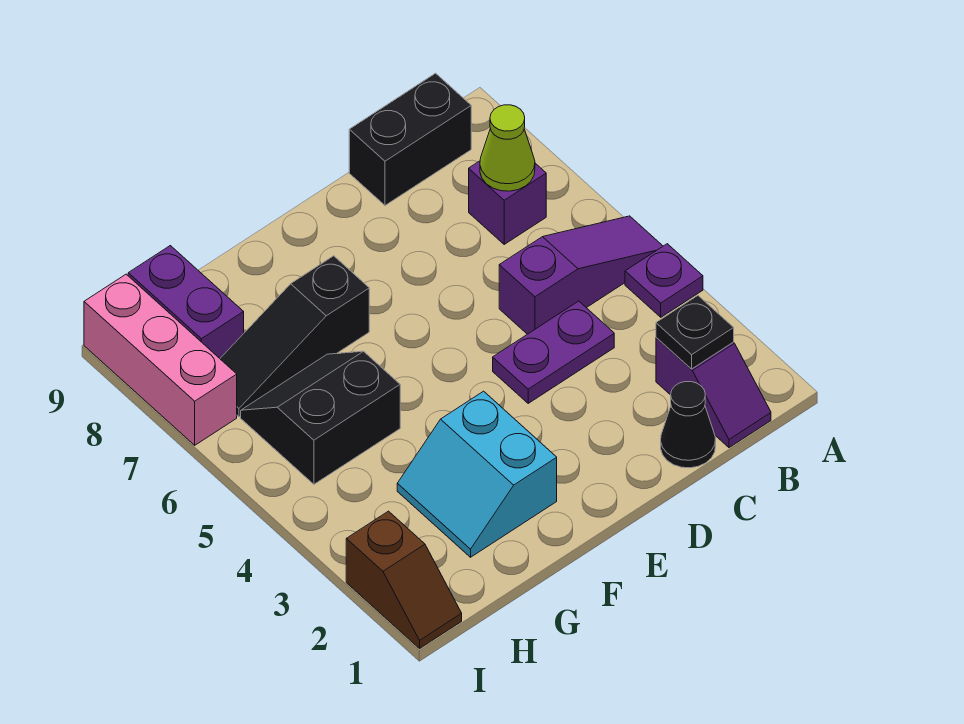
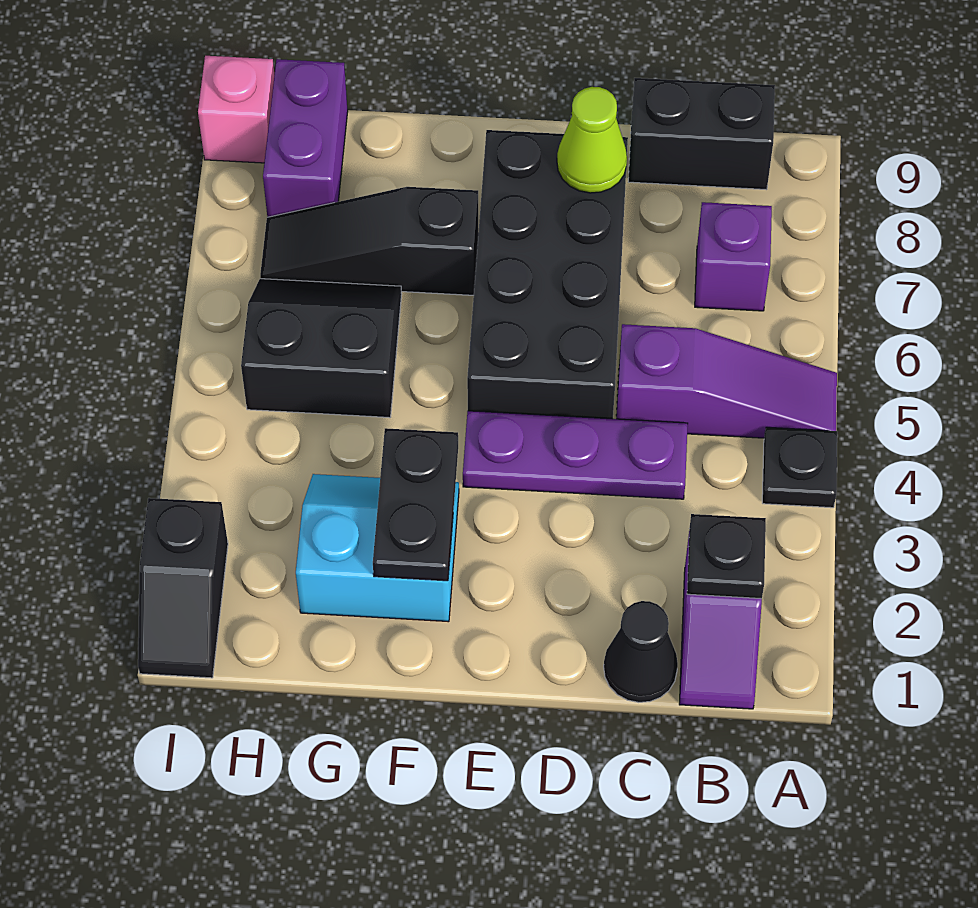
purple 1x1 plate [625,244,703,317] -> black 1x1 plate [762,427,837,508]
lime 1x1 cone [480,105,535,191] -> lime 1x1 cone moved to [557,87,627,193]
purple 1x2 plate [493,301,614,403] -> purple 1x3 plate [463,411,688,499]
none -> black 2x4 brick [467,130,628,419]
cyan 2x2 slope [397,391,557,557] -> cyan 2x2 slope turned to [296,474,459,622]
none -> black 1x2 plate [373,428,458,581]
brown 1x2 slope [346,511,462,648] -> black 1x2 slope [138,498,228,678]
pink 1x3 brick [84,274,237,445] -> pink 1x1 brick [198,56,274,163]

